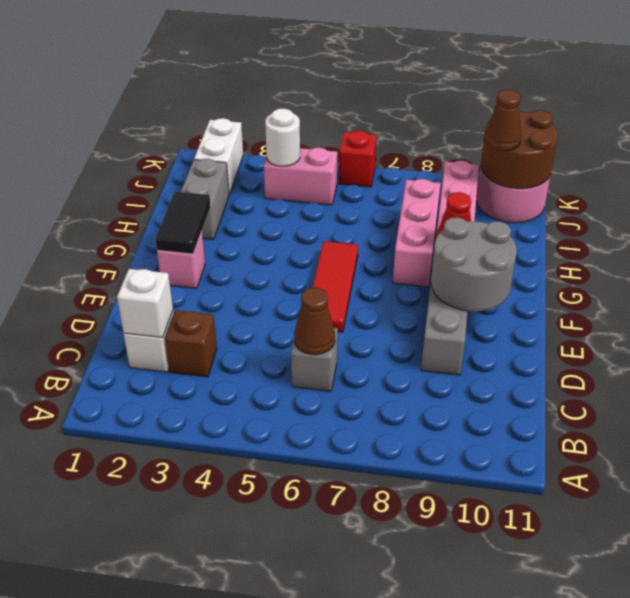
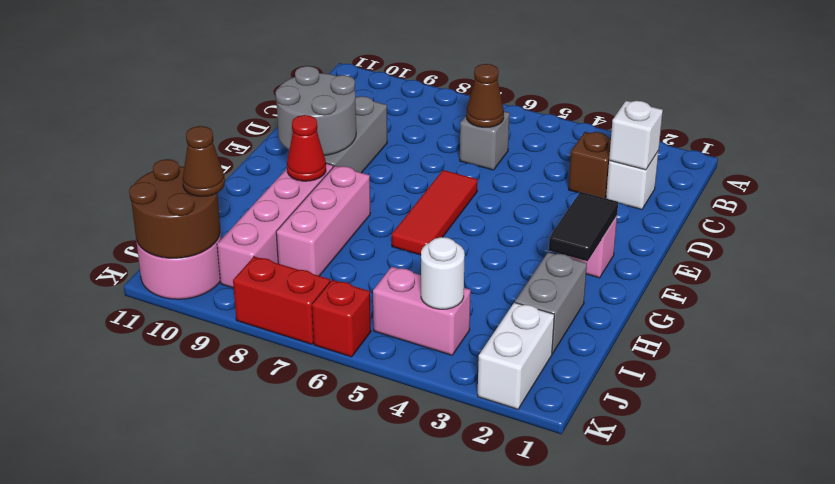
none -> red 1x2 brick [233,257,330,344]

